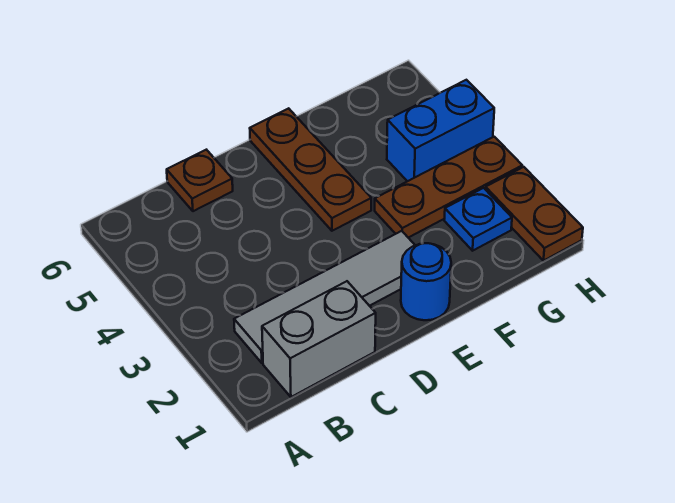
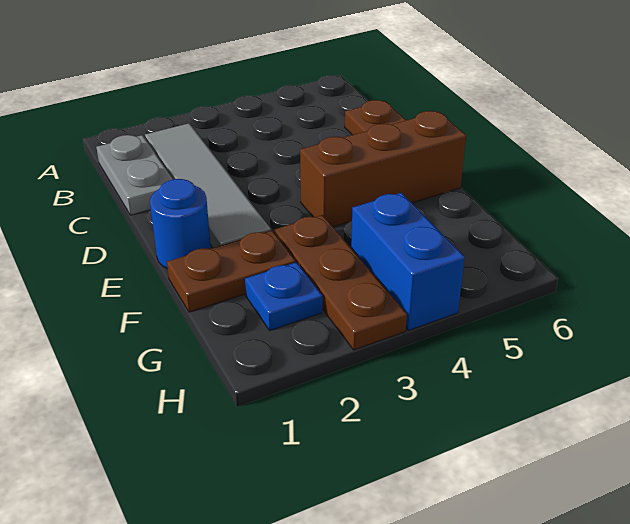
grey 1x2 brick [262,281,376,397] -> grey 1x2 plate [96,135,173,215]
brown 1x3 plate [250,108,371,231] -> brown 1x3 brick [300,111,466,227]
brown 1x2 plate [485,167,583,261] -> brown 1x2 plate moved to [167,230,295,312]

